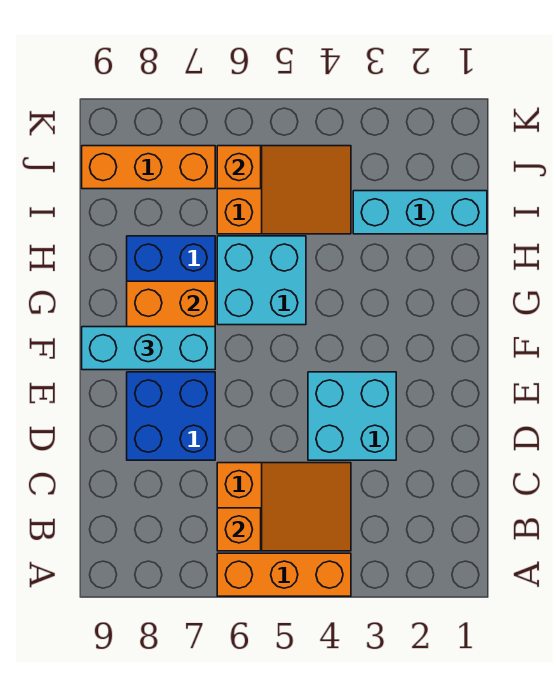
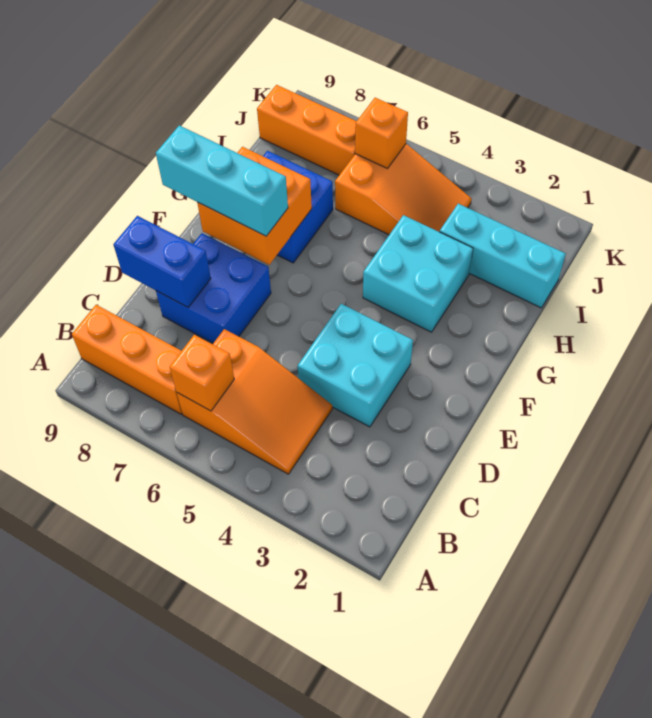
orange 1x3 brick [217,553,351,596] -> orange 1x3 brick moved to [72,305,182,414]
none -> blue 1x2 brick [113,216,211,307]
cyan 2x2 brick [217,236,306,325] -> cyan 2x2 brick moved to [363,215,473,332]

